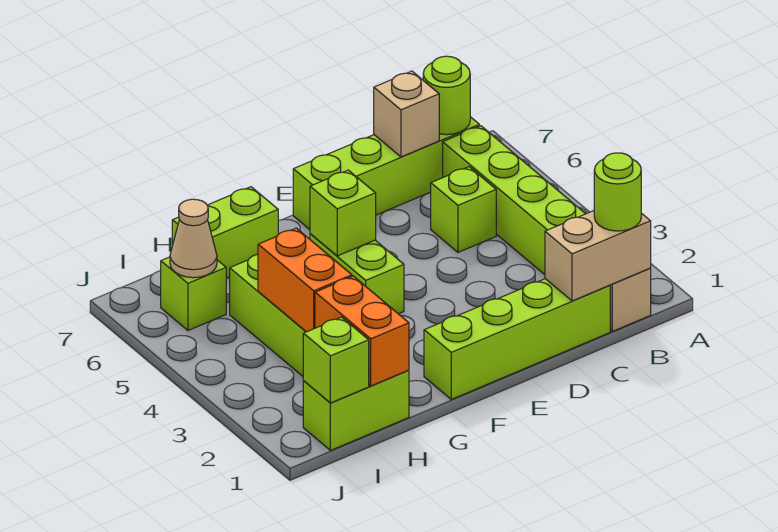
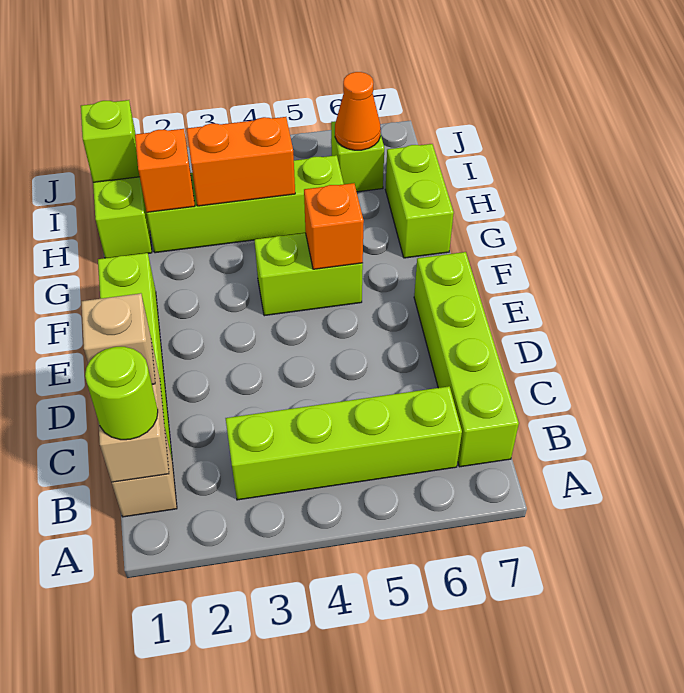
lime 1x1 round brick [423,56,470,135] -> none
lime 1x1 brick [431,167,496,252] -> none
tan 1x1 brick [374,71,439,157] -> tan 1x1 brick moved to [81,293,155,384]
lime 1x1 brick [310,170,376,256] -> orange 1x1 brick [304,183,364,269]
orange 1x2 brick [315,276,409,386] -> orange 1x1 brick [135,129,195,212]
tan 1x1 cone [170,199,217,278] -> orange 1x1 cone [335,72,381,150]

